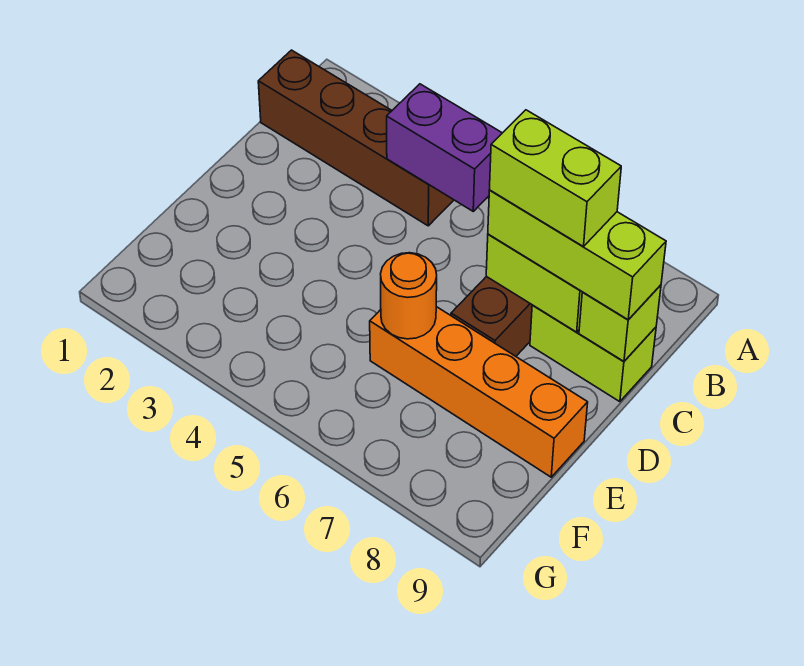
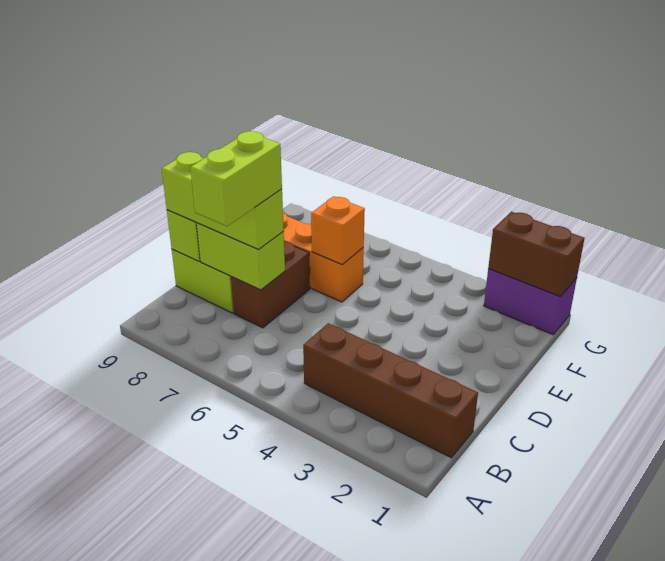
purple 1x2 brick [387,84,502,211] -> purple 1x2 brick moved to [484,269,577,335]
lime 1x2 brick [490,110,621,247] -> lime 1x2 brick turned to [190,131,282,226]
orange 1x1 round brick [381,253,437,339] -> orange 1x1 brick [311,196,365,265]
none -> brown 1x2 brick [488,212,585,297]

